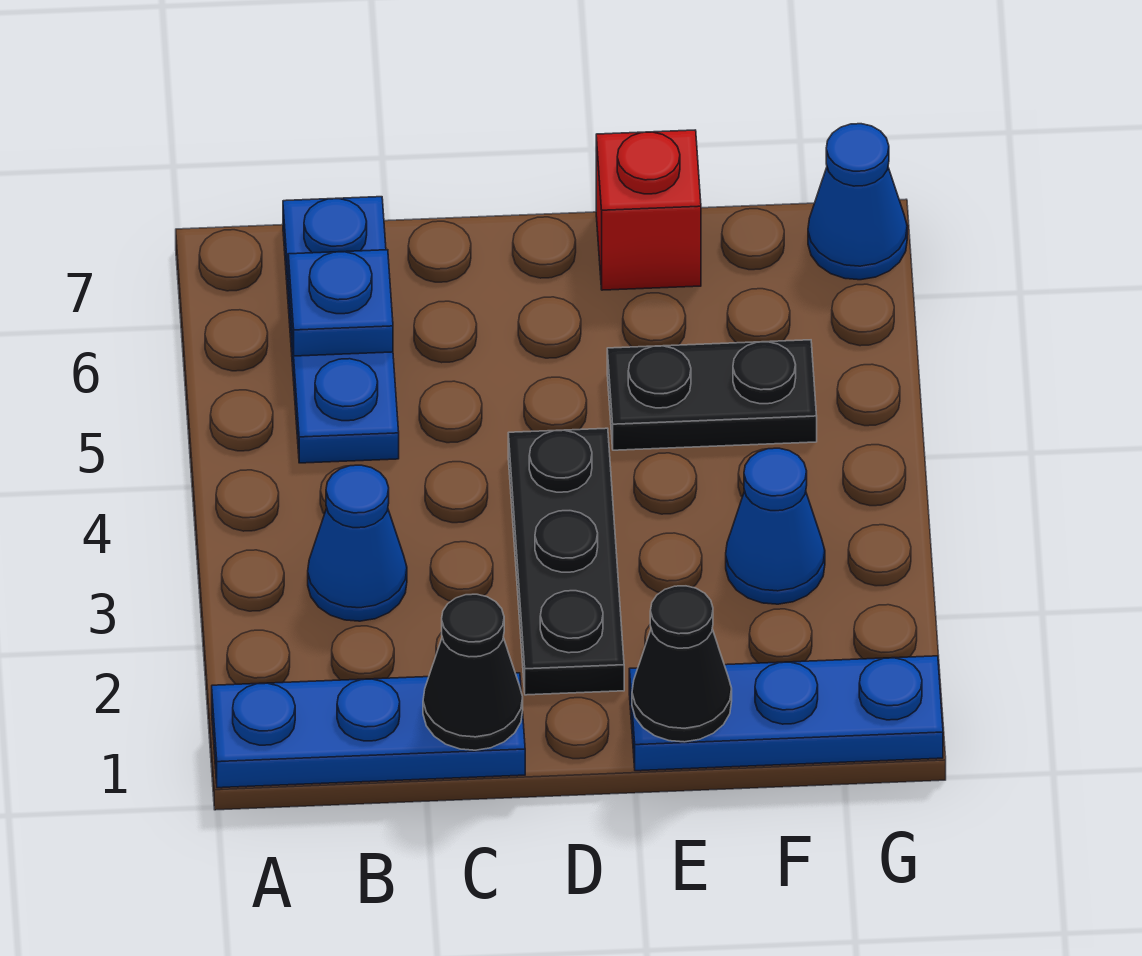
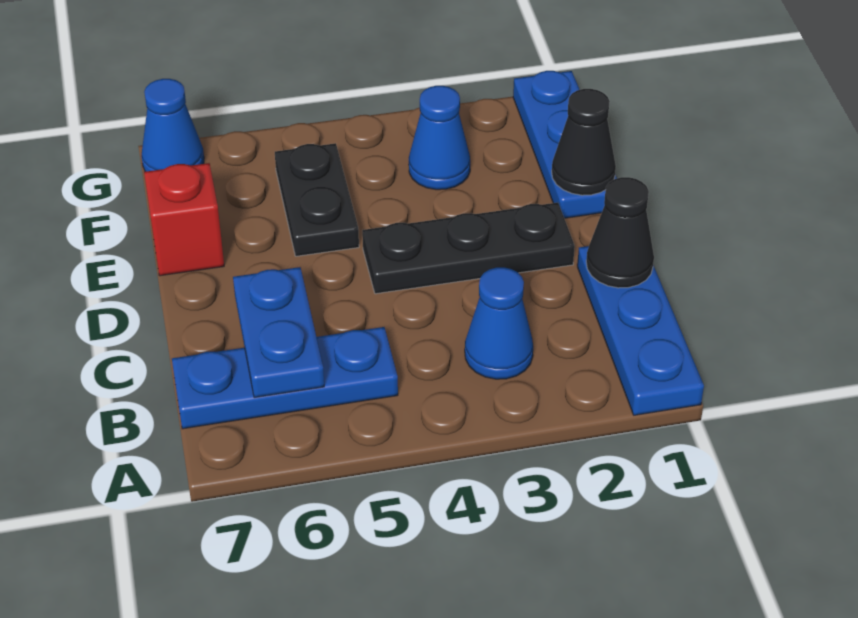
blue 1x1 plate [288,250,393,356] -> blue 1x2 plate [233,267,324,398]

